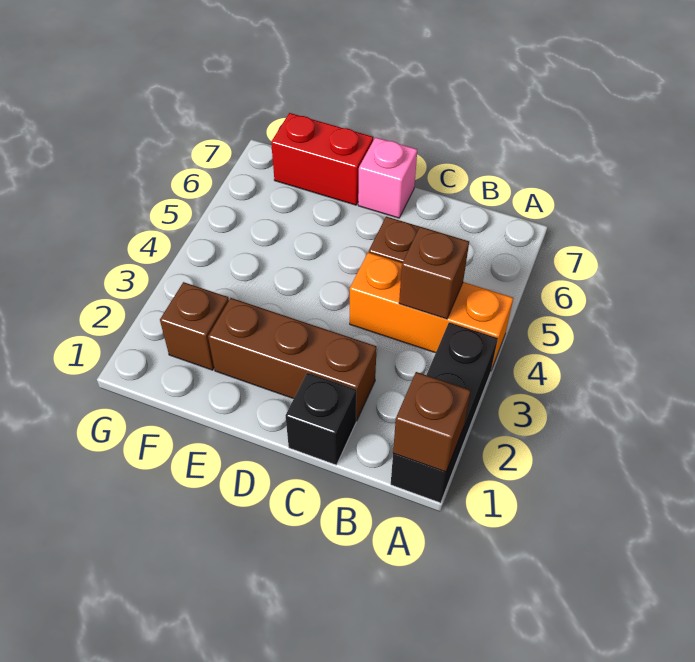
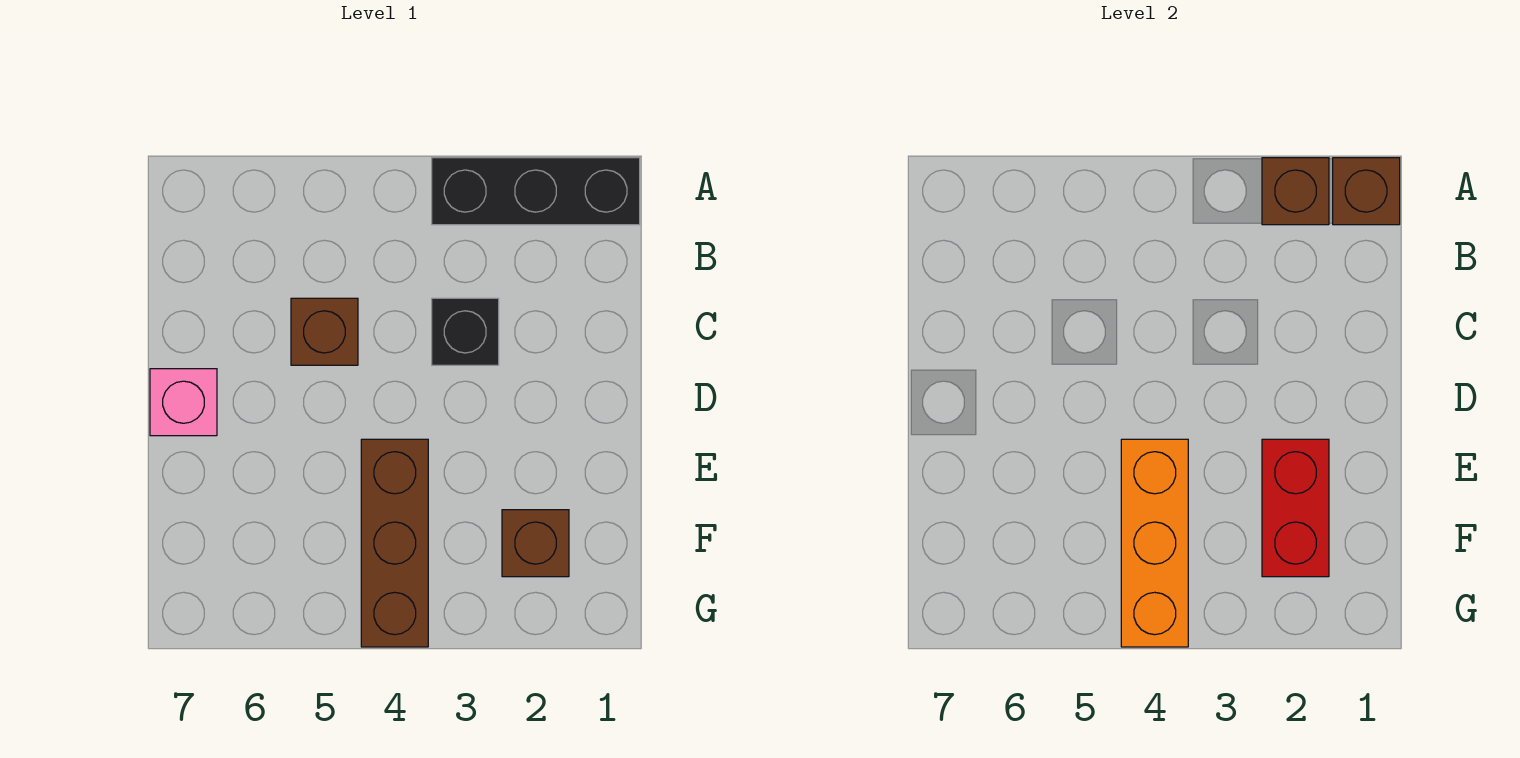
orange 1x3 brick [350,252,513,370] -> orange 1x3 brick moved to [1121,439,1188,647]
brown 1x1 brick [399,227,469,319] -> brown 1x1 brick moved to [1262,158,1329,225]
black 1x1 brick [286,373,356,465] -> black 1x1 brick moved to [432,298,499,365]
brown 1x3 brick [208,298,377,421] -> brown 1x3 brick moved to [361,439,428,647]
red 1x2 brick [271,113,373,205] -> red 1x2 brick moved to [1262,439,1329,577]

